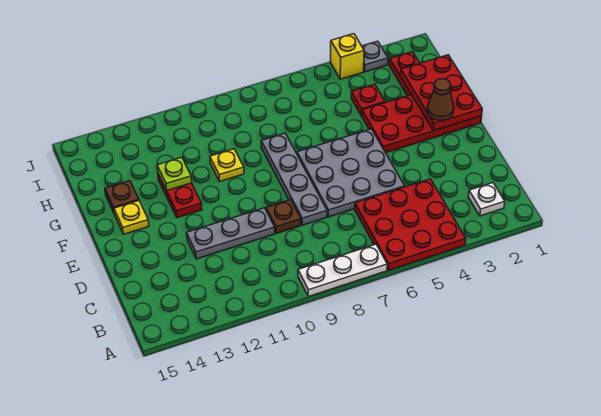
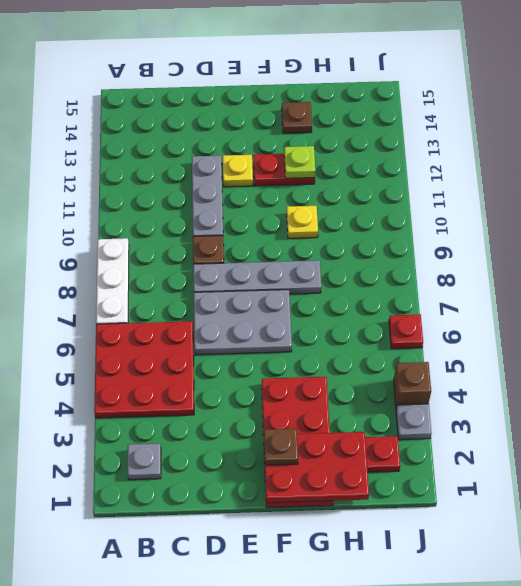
white 1x1 plate [468,183,505,216] -> grey 1x1 plate [128,444,161,480]
grey 3x3 plate [297,129,405,217] -> grey 2x3 plate [194,290,292,355]
brown 1x1 cone [428,79,454,120] -> brown 1x1 plate [264,429,298,465]
yellow 1x1 plate [114,201,149,234] -> yellow 1x1 plate moved to [223,155,253,187]
red 1x1 plate [351,84,385,116] -> red 1x1 plate moved to [389,314,423,349]
yellow 1x1 brick [330,34,364,79] -> brown 1x1 brick [394,362,431,407]

